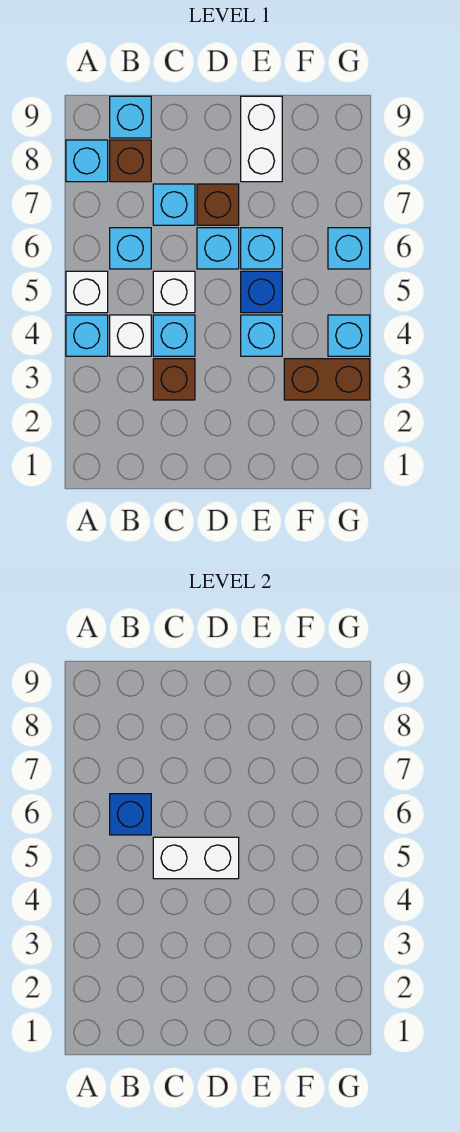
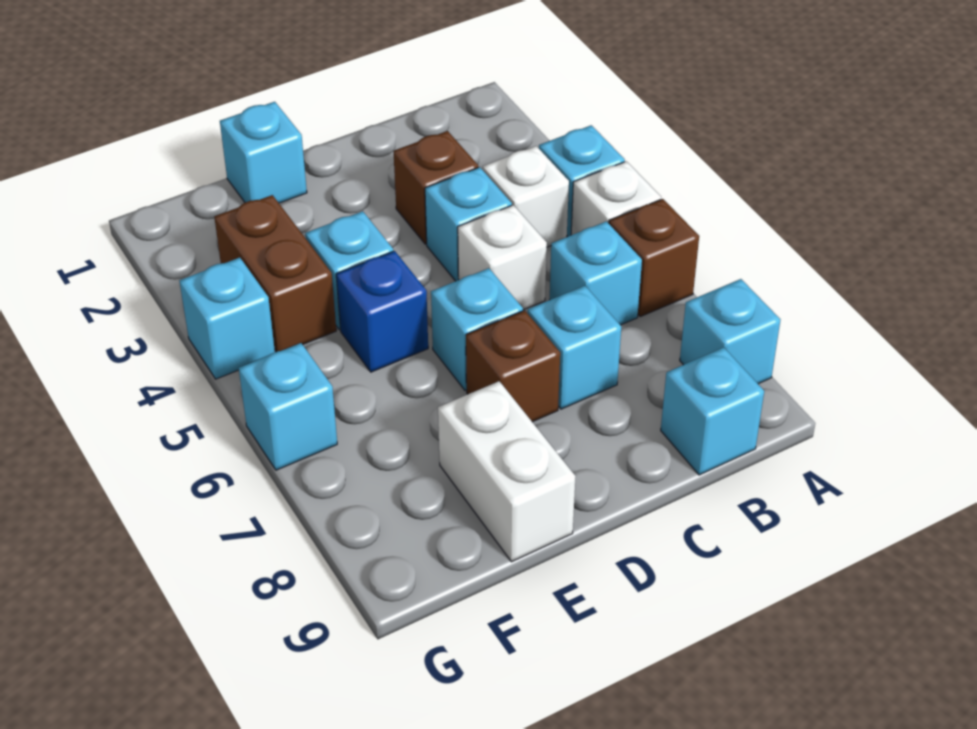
blue 1x1 brick [110,794,151,835] -> none
brown 1x1 brick [110,140,151,182] -> brown 1x1 brick moved to [609,199,699,317]
white 1x2 brick [153,837,239,879] -> none
cyan 1x1 brick [241,228,282,269] -> cyan 1x1 brick moved to [220,102,307,203]
brown 1x2 brick [284,359,370,400] -> brown 1x2 brick turned to [214,195,336,352]

